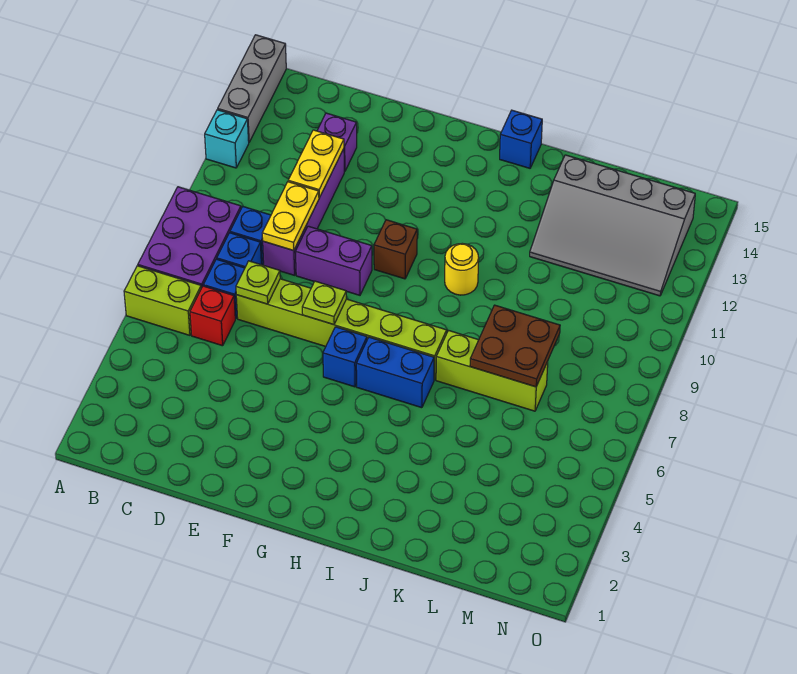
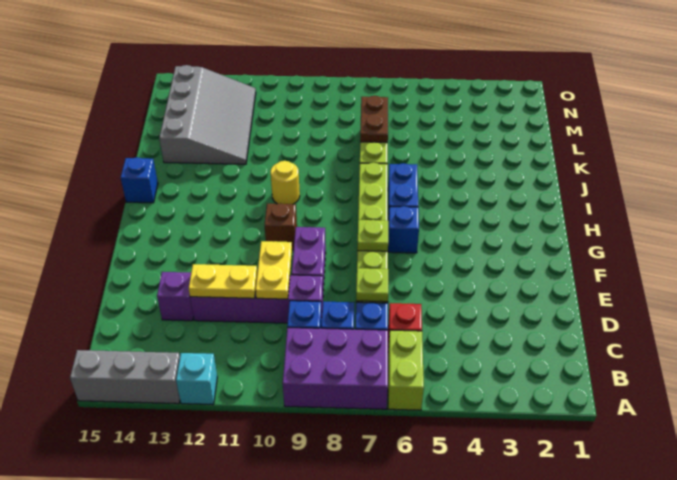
yellow 1x2 plate [262,182,319,251] -> yellow 1x2 plate turned to [256,241,292,299]
brown 2x2 plate [470,305,560,387] -> brown 1x2 plate [360,96,388,143]

